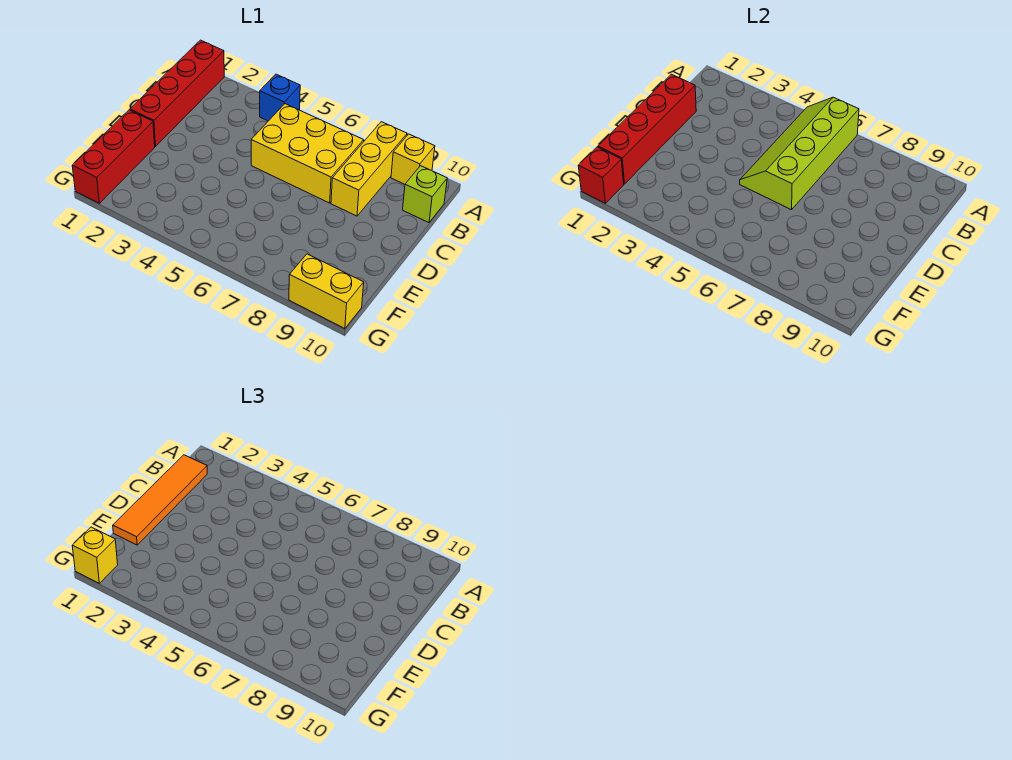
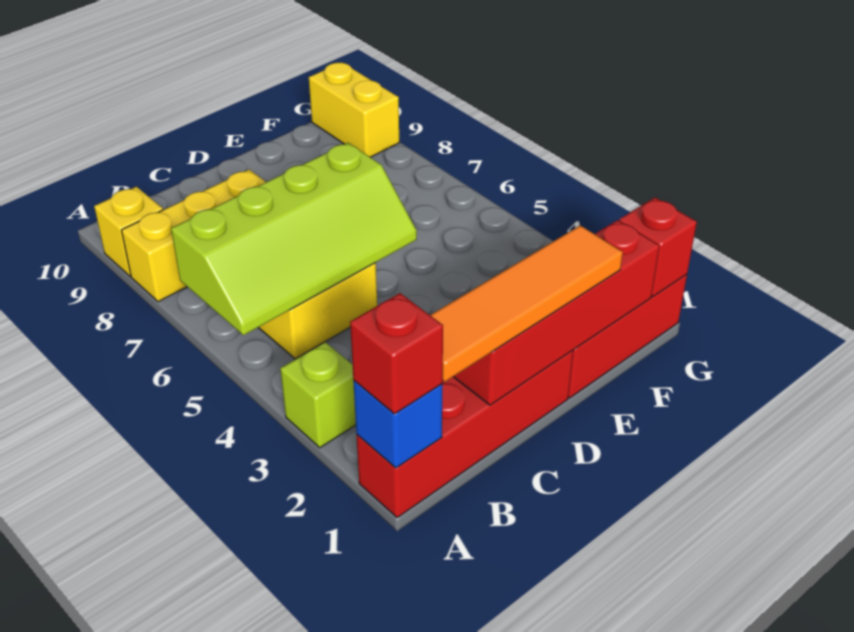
none -> red 1x1 brick [350,293,443,414]
blue 1x1 brick [260,74,300,121] -> blue 1x1 brick moved to [353,381,442,468]
lime 1x1 brick [403,166,447,223] -> lime 1x1 brick moved to [280,342,356,448]
yellow 1x1 brick [72,527,118,583] -> none

